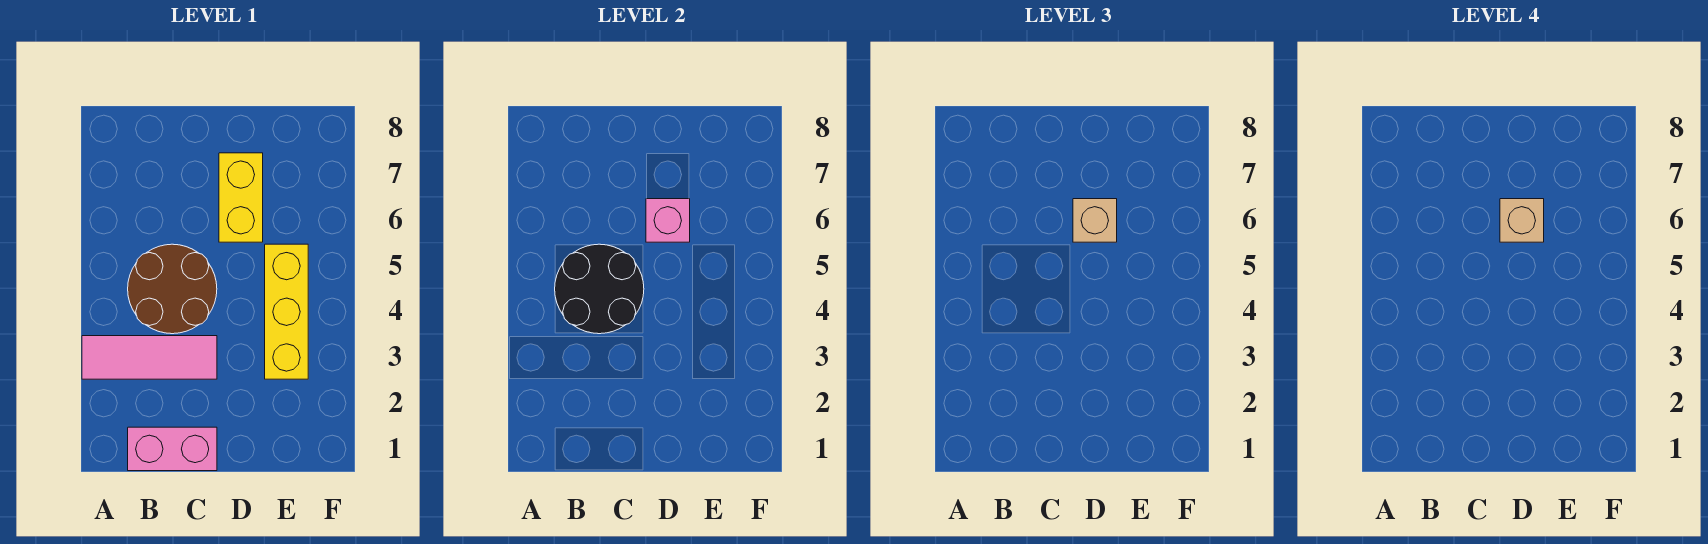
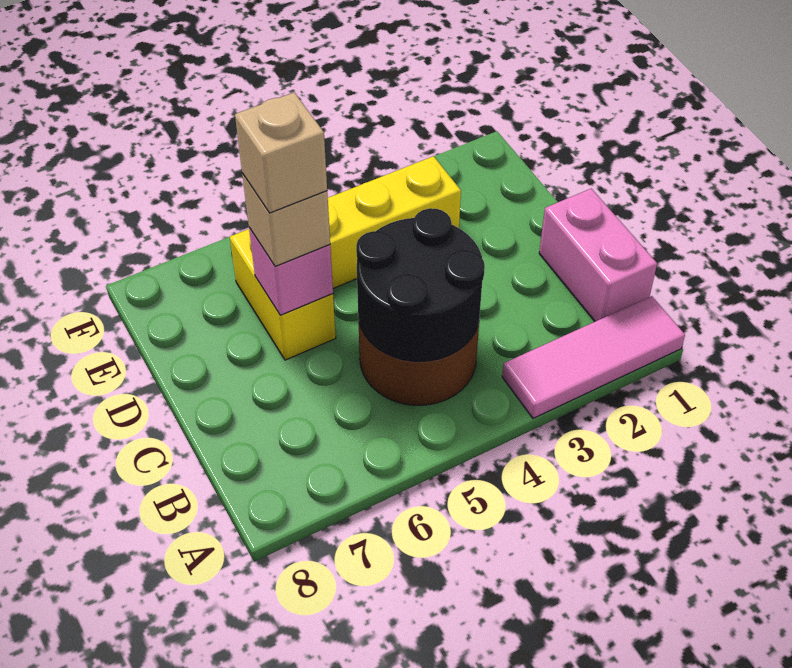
pink 1x3 tile [82,336,217,379] -> pink 1x3 tile turned to [502,296,685,418]
yellow 1x2 brick [219,153,263,242] -> yellow 1x2 brick turned to [230,229,336,360]

